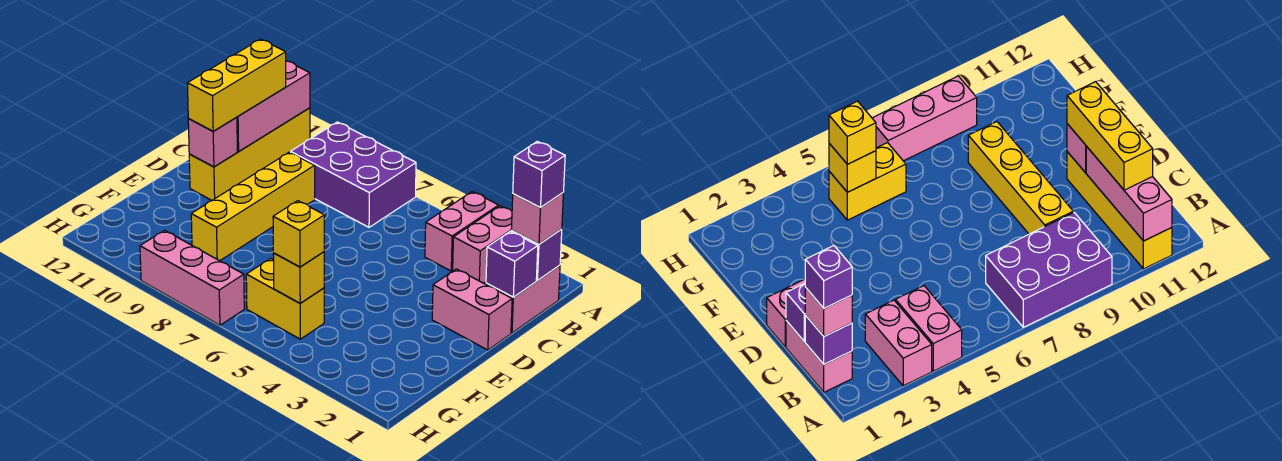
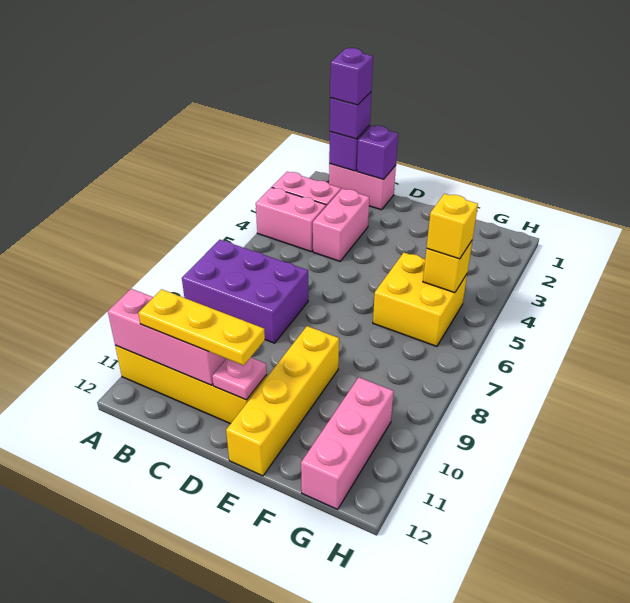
purple 2x3 brick [291,122,416,227] -> purple 2x3 brick turned to [182,240,308,343]
pink 1x1 brick [511,193,563,244] -> purple 1x1 brick [330,92,371,139]
yellow 1x3 brick [187,39,286,131] -> yellow 1x3 plate [139,289,265,365]
yellow 1x4 brick [191,152,315,261] -> yellow 1x4 brick turned to [226,326,339,476]
pink 1x2 brick [432,269,512,350] -> pink 1x2 brick moved to [313,189,369,261]
pink 1x1 brick [188,117,237,167] -> pink 1x1 plate [212,358,267,400]
yellow 1x2 brick [246,259,324,339] -> yellow 2x2 brick [373,253,467,346]
pink 1x3 brick [140,230,244,325] -> pink 1x3 brick moved to [301,377,394,509]

